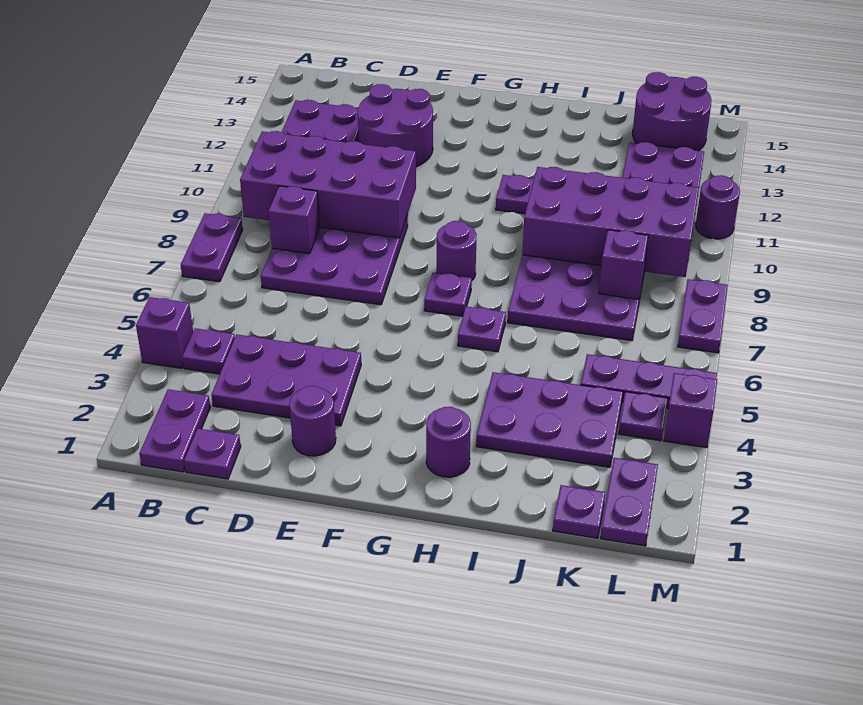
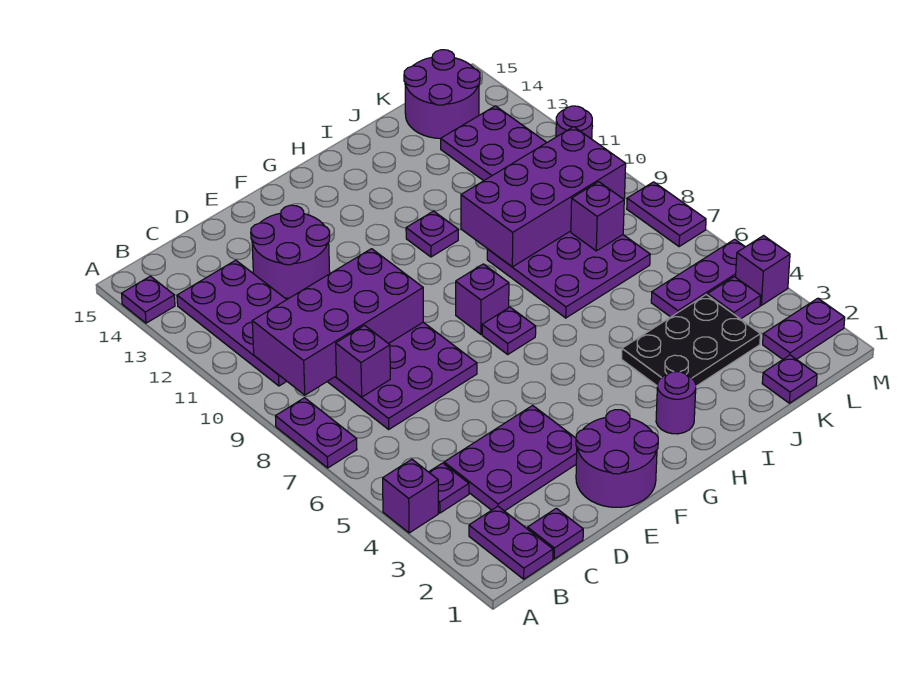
purple 1x1 round brick [289,386,336,456] -> purple 2x2 round brick [576,410,658,507]
purple 1x1 round brick [437,221,477,280] -> purple 1x1 brick [456,264,509,334]
purple 1x1 plate [458,306,506,352] -> purple 1x1 plate moved to [122,276,175,323]
purple 2x3 plate [476,372,623,467] -> black 2x3 plate [622,295,760,386]
purple 1x2 plate [600,458,658,546] -> purple 1x2 plate turned to [763,298,845,360]

